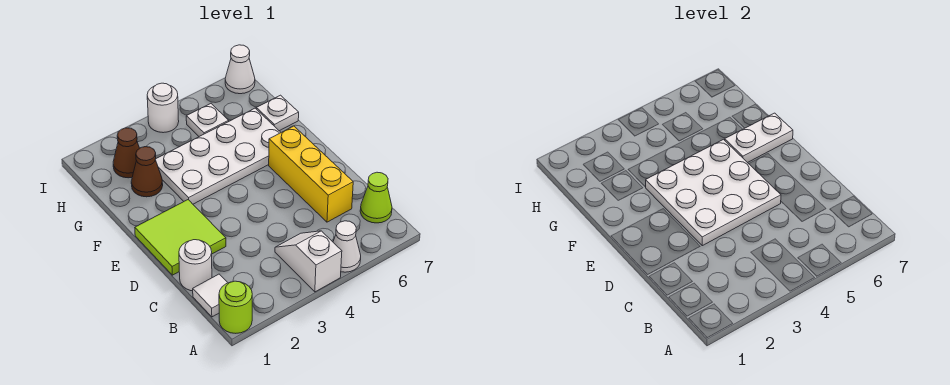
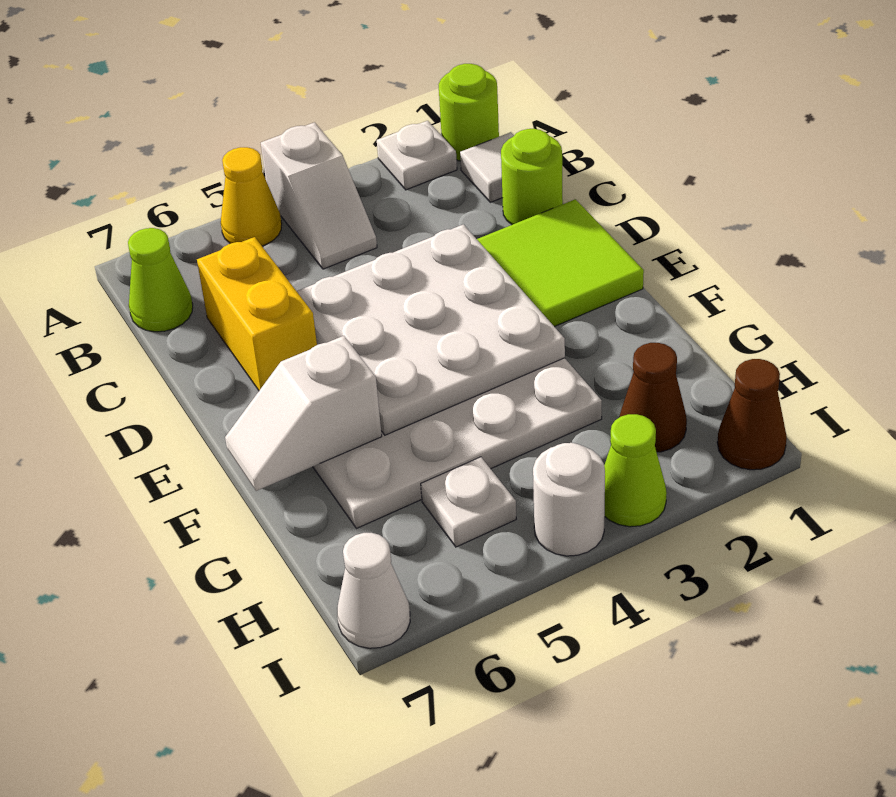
white 1x1 cone [333,221,361,272] -> yellow 1x1 cone [221,147,282,246]
white 1x1 round brick [179,240,212,291] -> lime 1x1 round brick [501,129,563,225]
yellow 1x3 brick [269,126,353,222] -> yellow 1x2 brick [197,237,317,390]
white 1x2 plate [725,113,793,163] -> white 1x2 slope [225,336,382,491]
brown 1x1 cone [131,147,163,197] -> brown 1x1 cone moved to [717,359,787,470]
white 1x1 plate [256,95,299,131] -> white 1x1 plate moved to [377,121,457,190]
none -> lime 1x1 cone [604,414,667,527]

